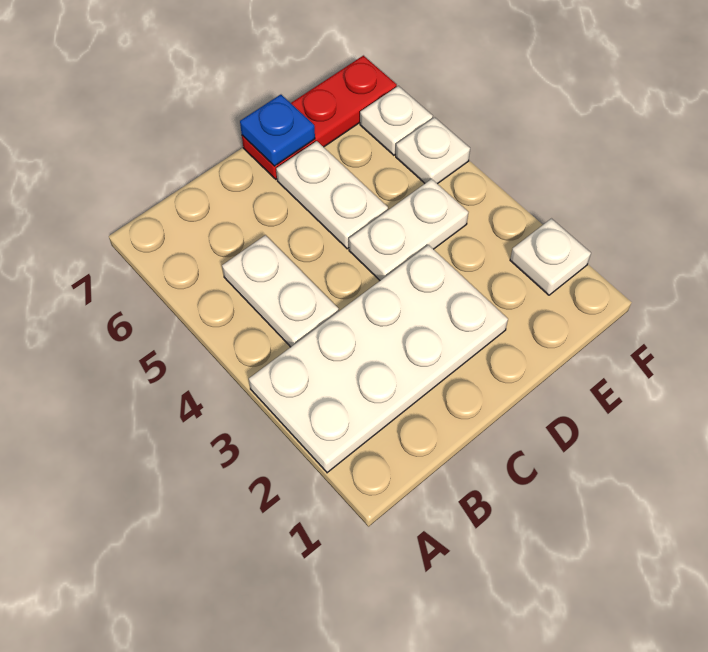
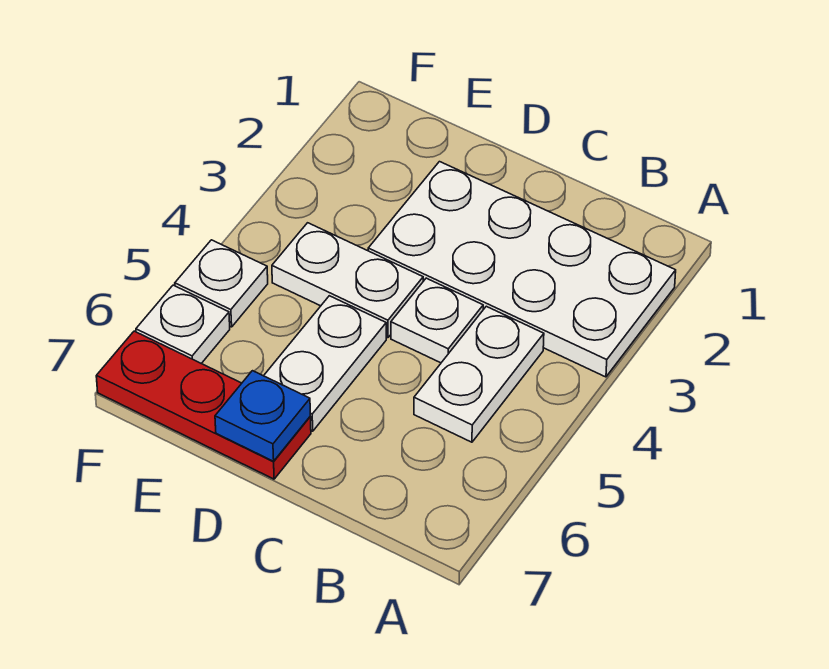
white 1x1 plate [510,219,591,295] -> white 1x1 plate moved to [391,278,483,363]

